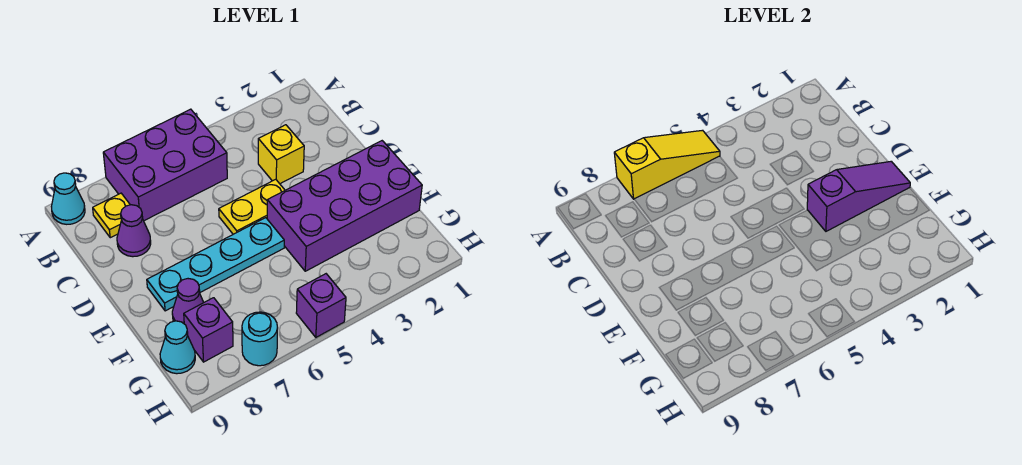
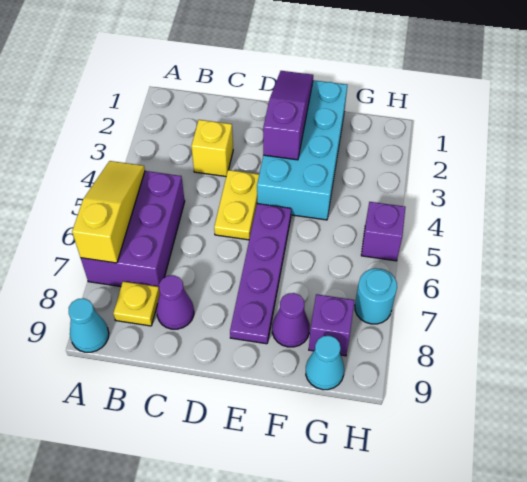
purple 2x4 brick [267,141,422,271] -> cyan 2x4 brick [257,80,347,220]
cyan 1x4 plate [147,218,284,311] -> purple 1x4 plate [230,204,291,344]

